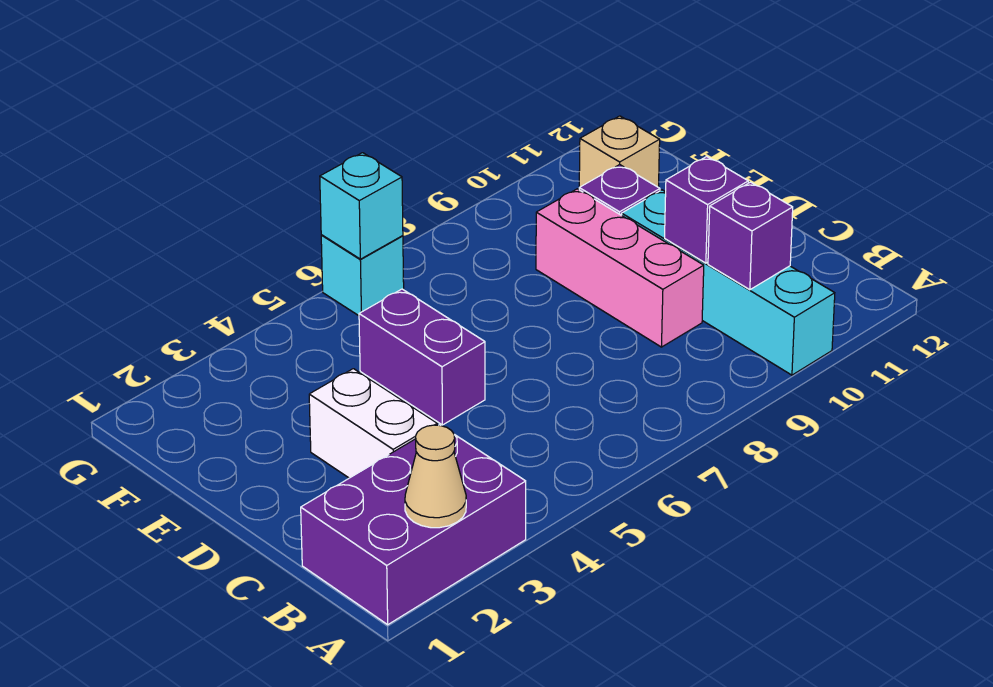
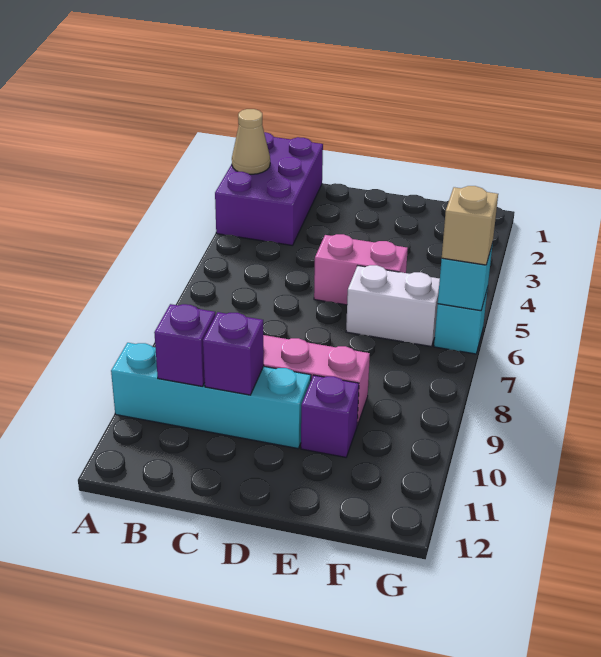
white 1x2 brick [309,369,437,478] -> white 1x2 brick moved to [346,265,440,347]
purple 1x2 brick [359,289,485,425] -> pink 1x2 brick [314,234,408,305]
tan 1x1 brick [579,116,660,187] -> tan 1x1 brick moved to [442,186,498,265]

